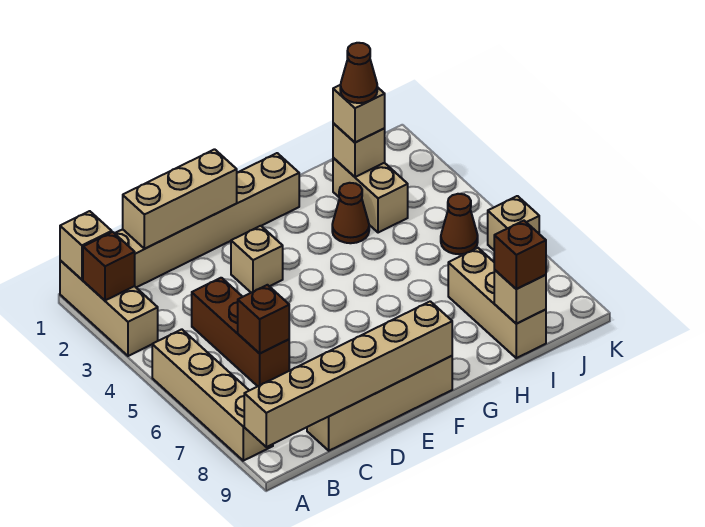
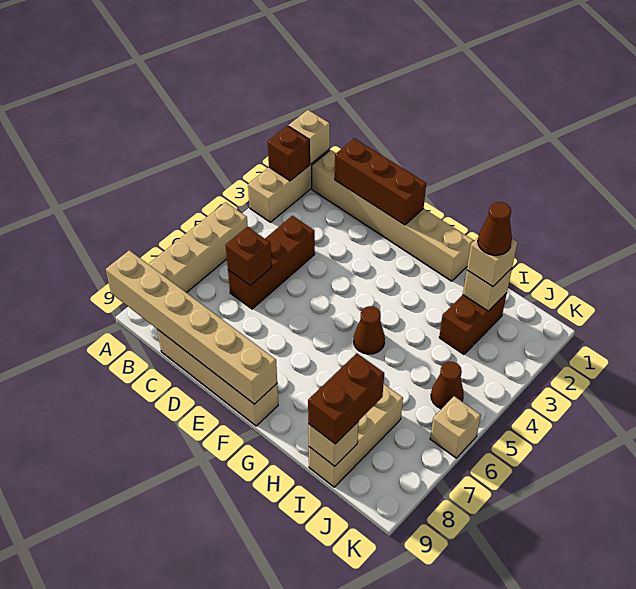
tan 1x3 brick [123,149,237,249] -> brown 1x3 brick [335,138,426,225]
tan 1x1 brick [231,226,283,293] -> none
brown 1x1 cone [332,183,369,243] -> brown 1x1 cone moved to [354,306,385,354]
tan 1x2 brick [333,158,408,233] -> brown 1x2 brick [439,293,507,354]
brown 1x1 brick [494,221,546,289] -> brown 1x2 brick [308,353,384,444]

